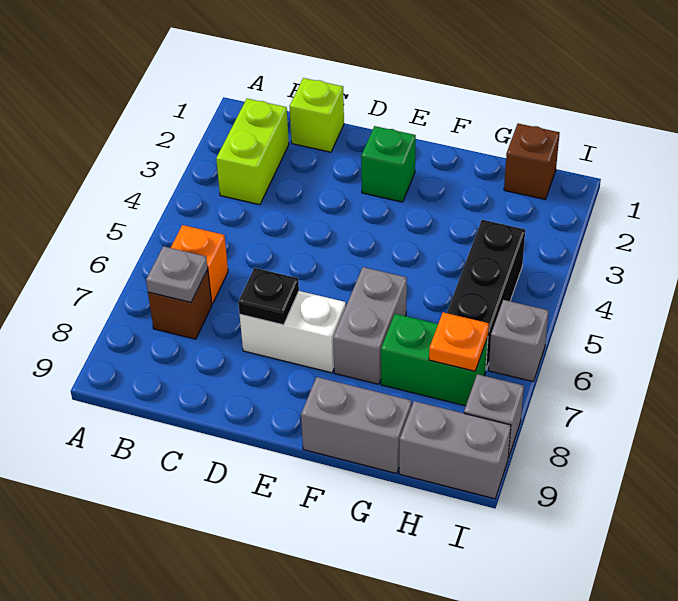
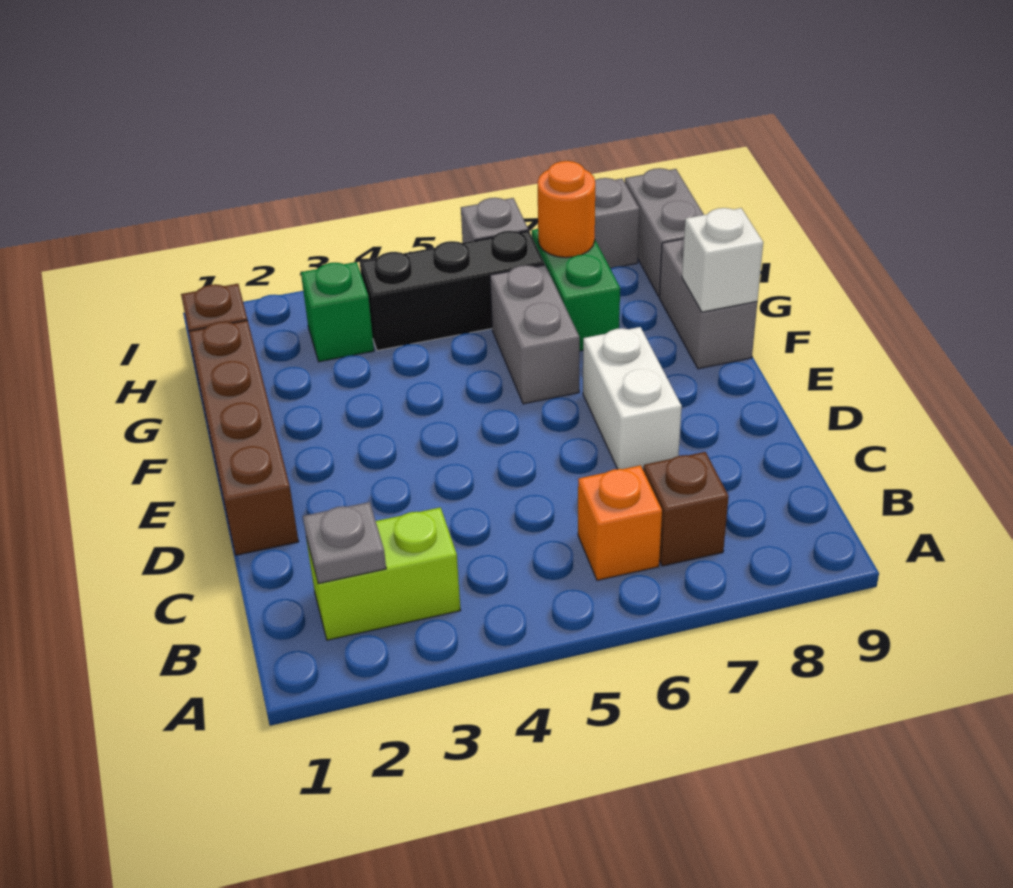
grey 1x1 plate [146,246,208,302] -> grey 1x1 plate moved to [303,502,386,584]
lime 1x1 brick [289,78,344,152] -> none
none -> brown 1x4 brick [189,320,299,555]
black 1x1 plate [238,268,299,325] -> none
green 1x1 brick [361,126,416,202] -> green 1x1 brick moved to [301,262,374,362]
grey 1x2 brick [333,267,407,384] -> grey 1x2 brick turned to [490,265,580,404]
none -> white 1x1 brick [682,208,763,312]
orange 1x1 plate [429,312,489,371] -> orange 1x1 round brick [538,161,595,258]

